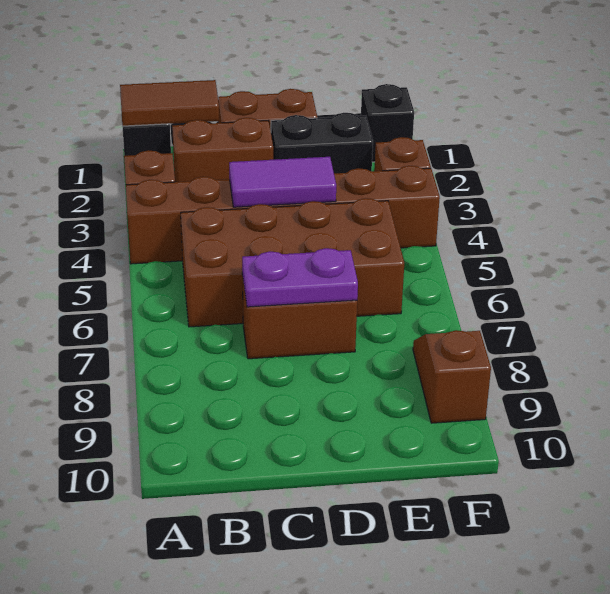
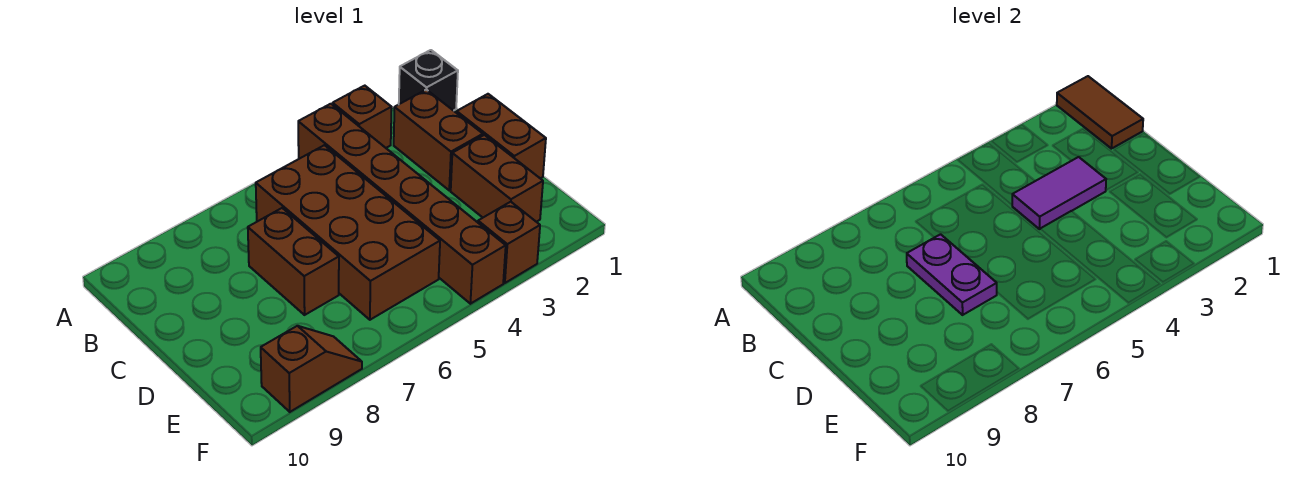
purple 1x2 tile [229,157,336,207] -> purple 1x2 tile turned to [1012,157,1106,229]
black 1x2 brick [271,113,373,173] -> brown 1x2 brick [451,135,543,222]
black 1x1 brick [361,84,414,162] -> none

